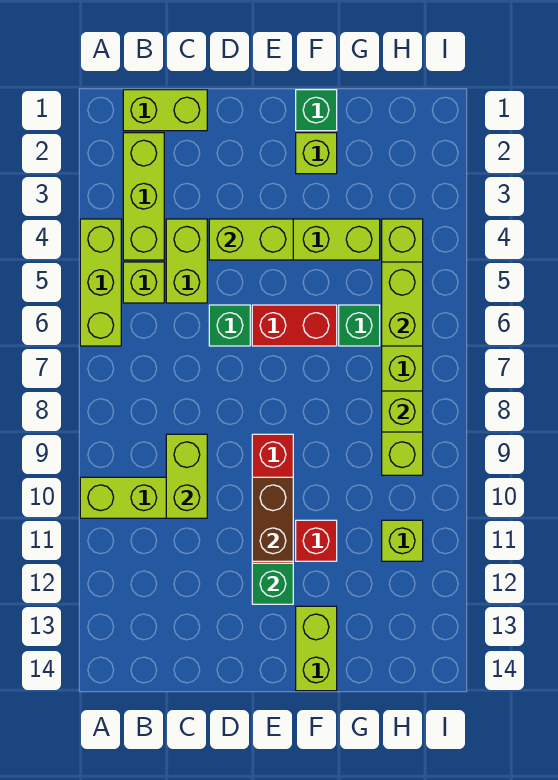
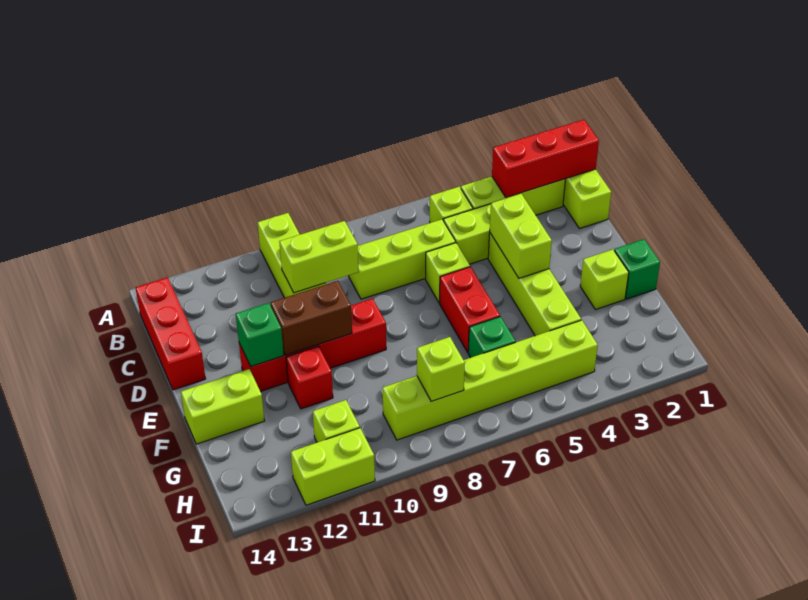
lime 1x3 brick [80,219,121,346] -> lime 1x3 brick moved to [349,219,456,299]
none -> red 1x3 brick [492,120,599,197]
none -> red 1x3 brick [136,277,206,390]
green 1x1 brick [209,305,250,346] -> lime 1x1 brick [426,243,470,303]
lime 1x2 brick [382,262,423,346] -> lime 1x2 brick moved to [291,428,375,505]

